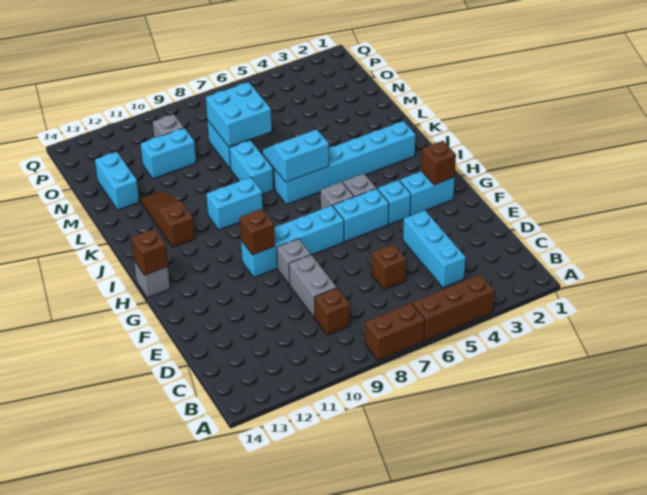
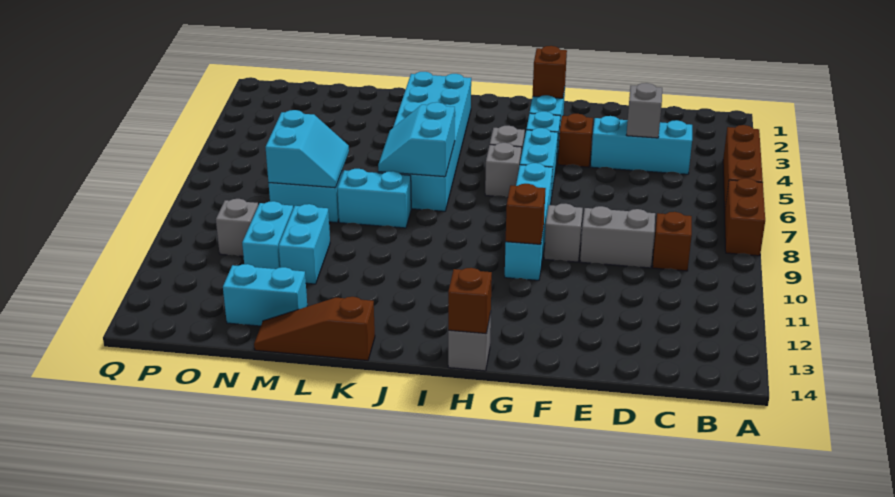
none -> grey 1x1 brick [627,83,662,138]
brown 1x1 brick [371,244,406,290] -> brown 1x1 brick moved to [558,114,593,167]
cyan 1x6 brick [274,121,415,204] -> cyan 2x6 brick [378,72,471,211]
cyan 1x2 brick [206,177,263,230] -> cyan 1x2 brick moved to [279,204,330,284]
brown 1x3 slope [141,191,195,247] -> brown 1x3 slope moved to [254,297,375,360]
cyan 2x2 brick [206,82,272,147] -> cyan 2x2 slope [266,110,349,188]

